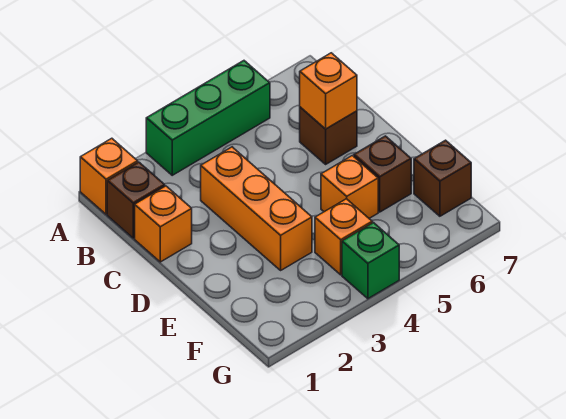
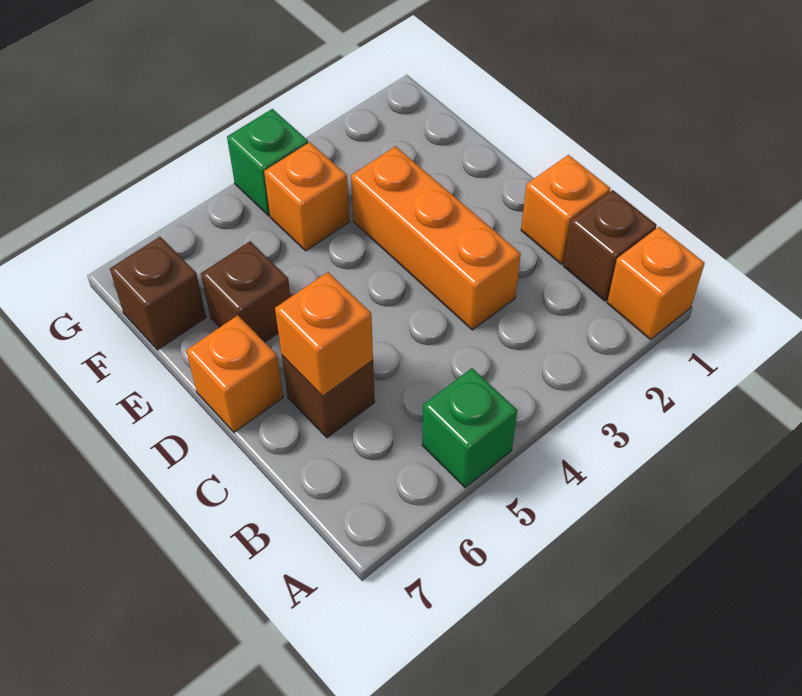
green 1x3 brick [146,61,270,175] -> green 1x1 brick [422,368,517,488]
orange 1x1 brick [321,156,378,218] -> orange 1x1 brick moved to [186,315,283,432]

